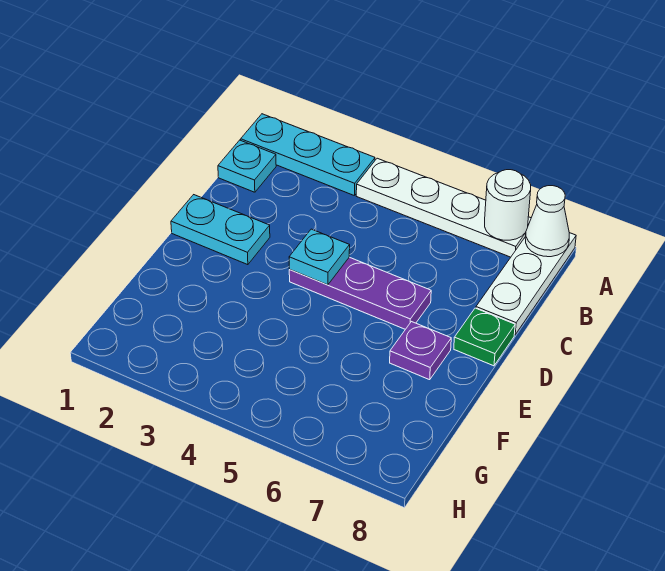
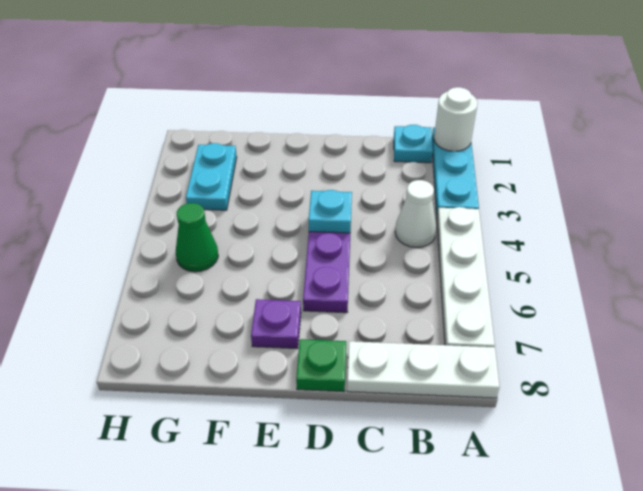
white 1x1 round brick [485,170,531,240] -> white 1x1 round brick moved to [434,87,478,151]
white 1x1 cone [525,186,569,257] -> white 1x1 cone moved to [395,180,436,247]
cyan 1x2 plate [171,195,270,265] -> cyan 1x2 plate moved to [186,143,237,210]
none -> green 1x1 cone [176,203,218,272]

